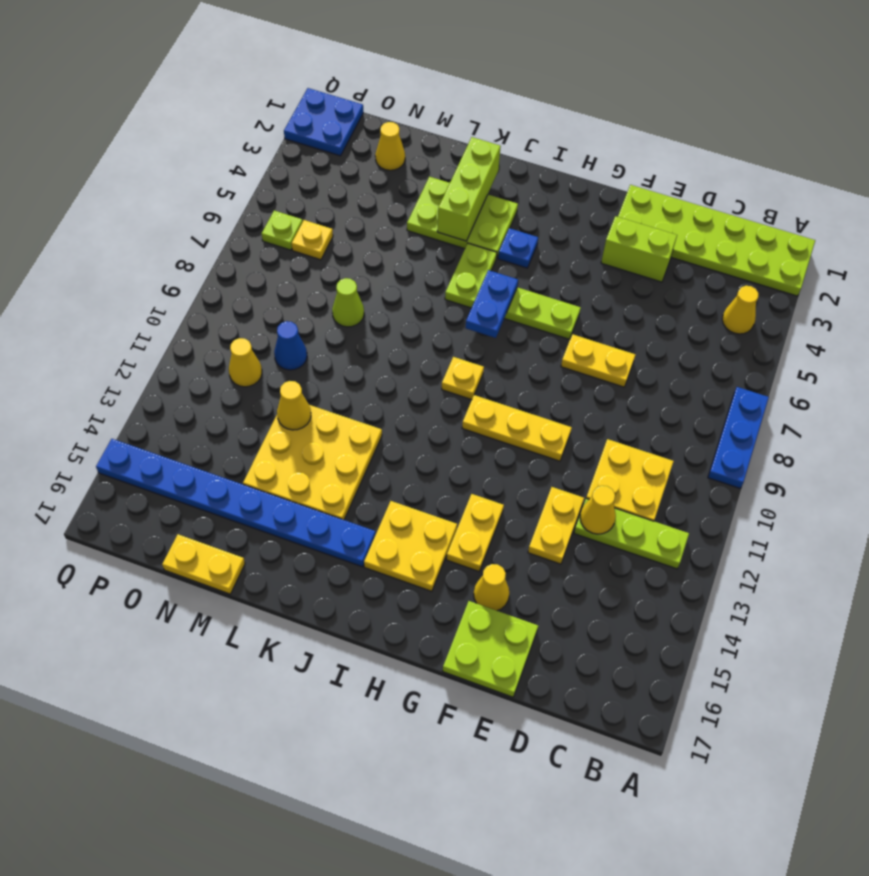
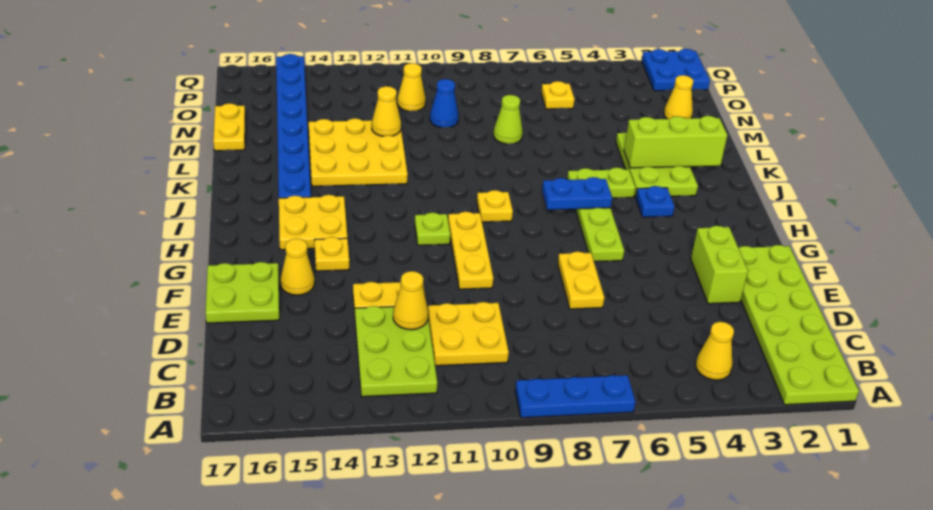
lime 1x3 plate [574,499,689,569] -> lime 2x3 plate [355,306,437,397]
yellow 1x2 plate [446,494,504,571] -> yellow 1x1 plate [315,237,349,271]
lime 1x1 plate [262,211,303,250] -> lime 1x1 plate moved to [415,213,450,245]

